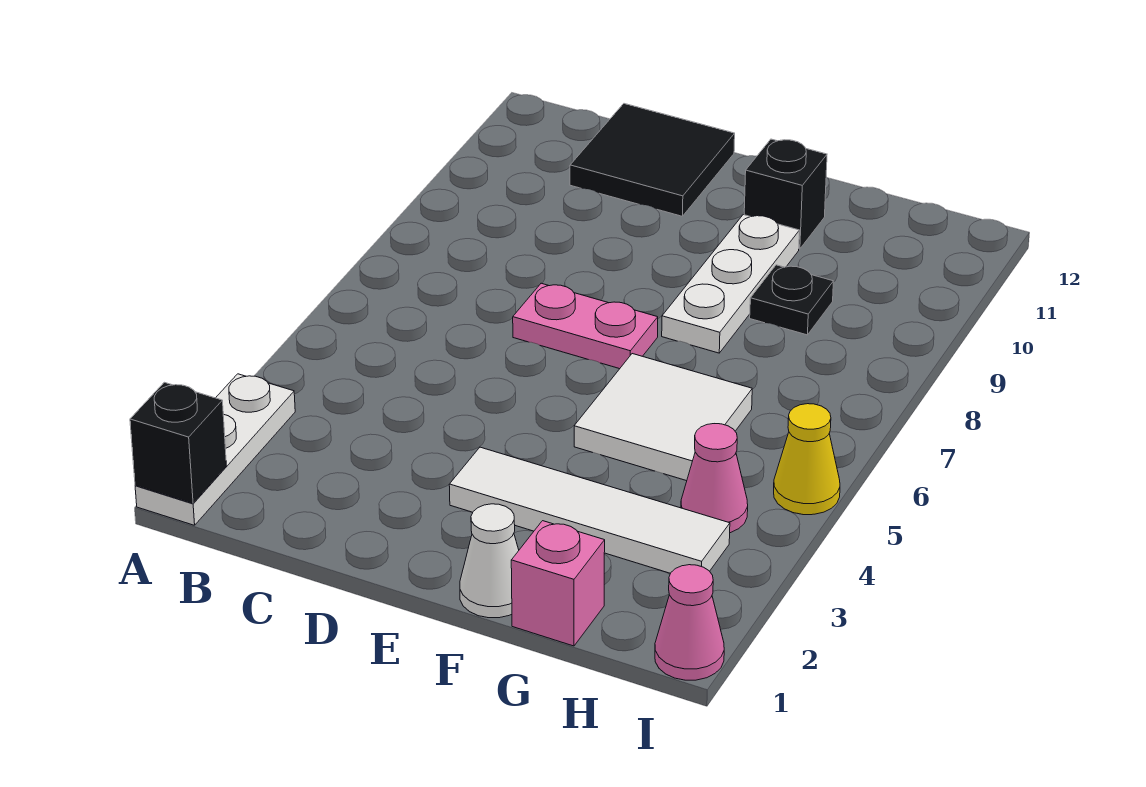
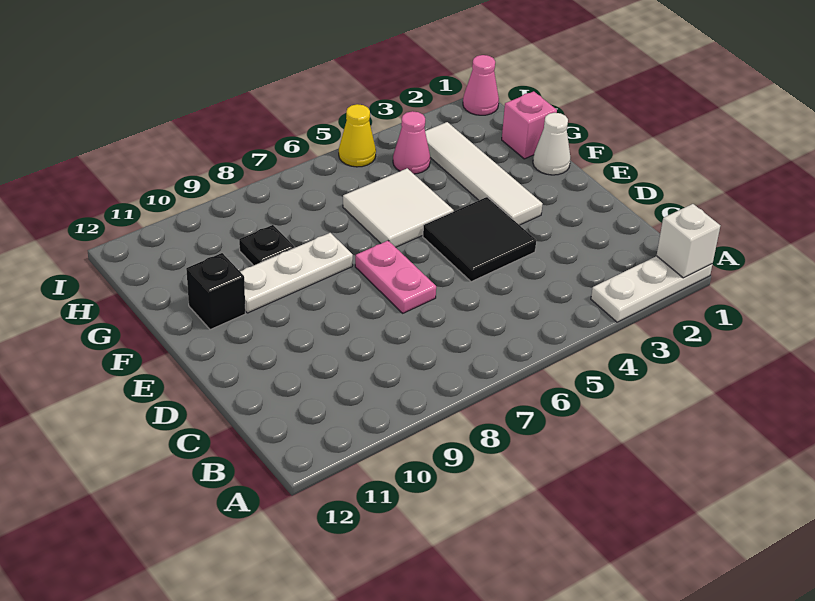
black 1x1 brick [130,382,226,503] -> white 1x1 brick [657,204,720,278]
black 2x2 tile [570,104,735,216] -> black 2x2 tile moved to [423,197,536,282]

